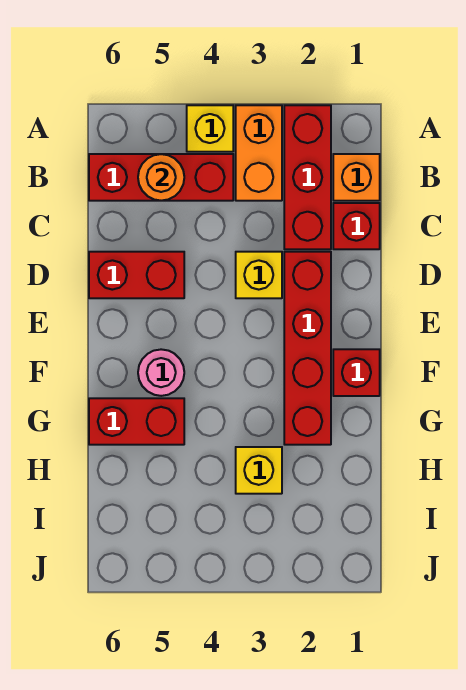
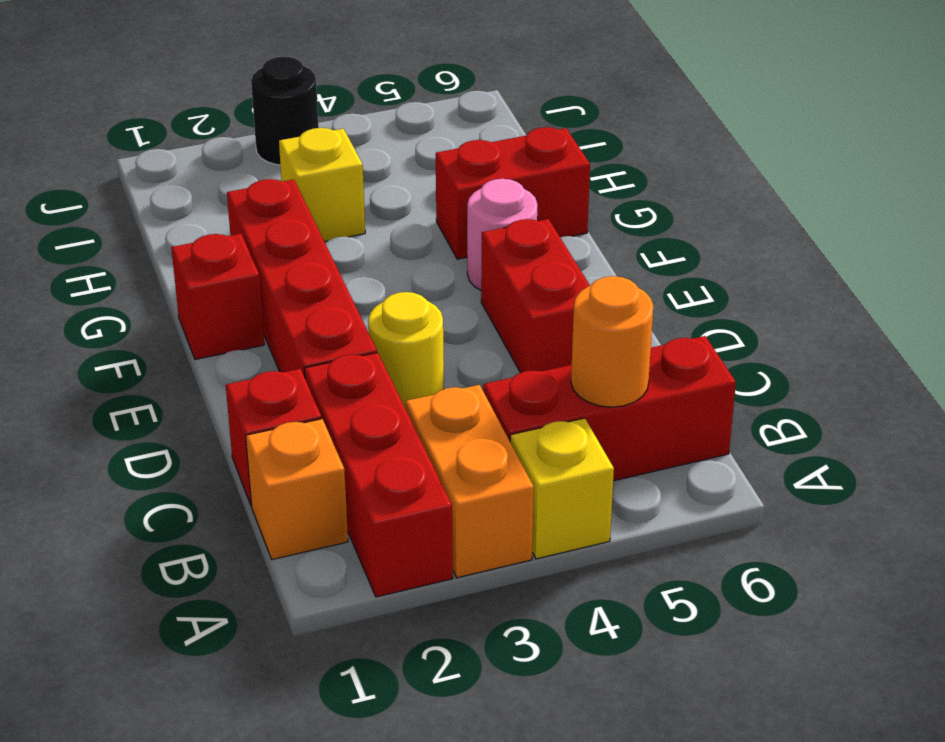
yellow 1x1 brick [236,252,282,298] -> yellow 1x1 round brick [368,292,444,409]
red 1x2 brick [89,252,184,298] -> red 1x2 brick turned to [481,219,590,373]
none -> black 1x1 round brick [251,57,319,165]

